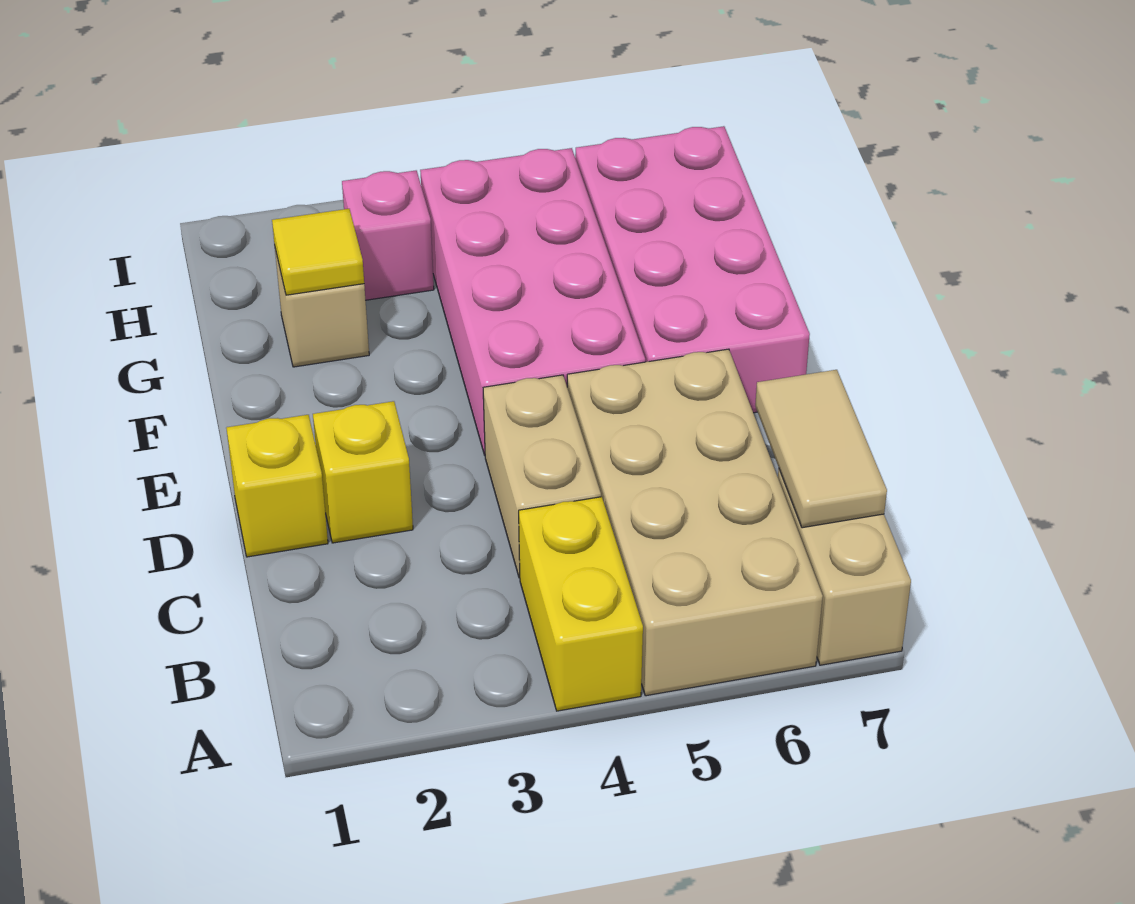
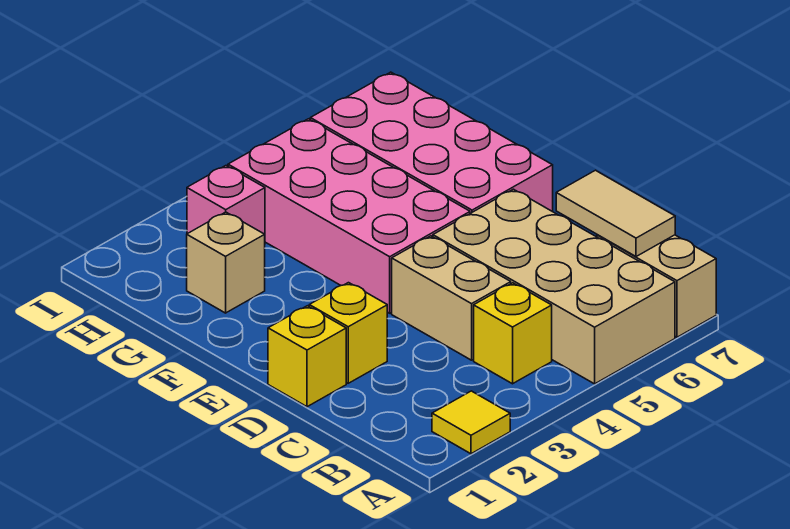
yellow 1x2 brick [519,497,643,711] -> yellow 1x1 brick [474,283,552,384]
yellow 1x1 tile [272,209,364,295] -> yellow 1x1 tile moved to [432,391,510,454]

